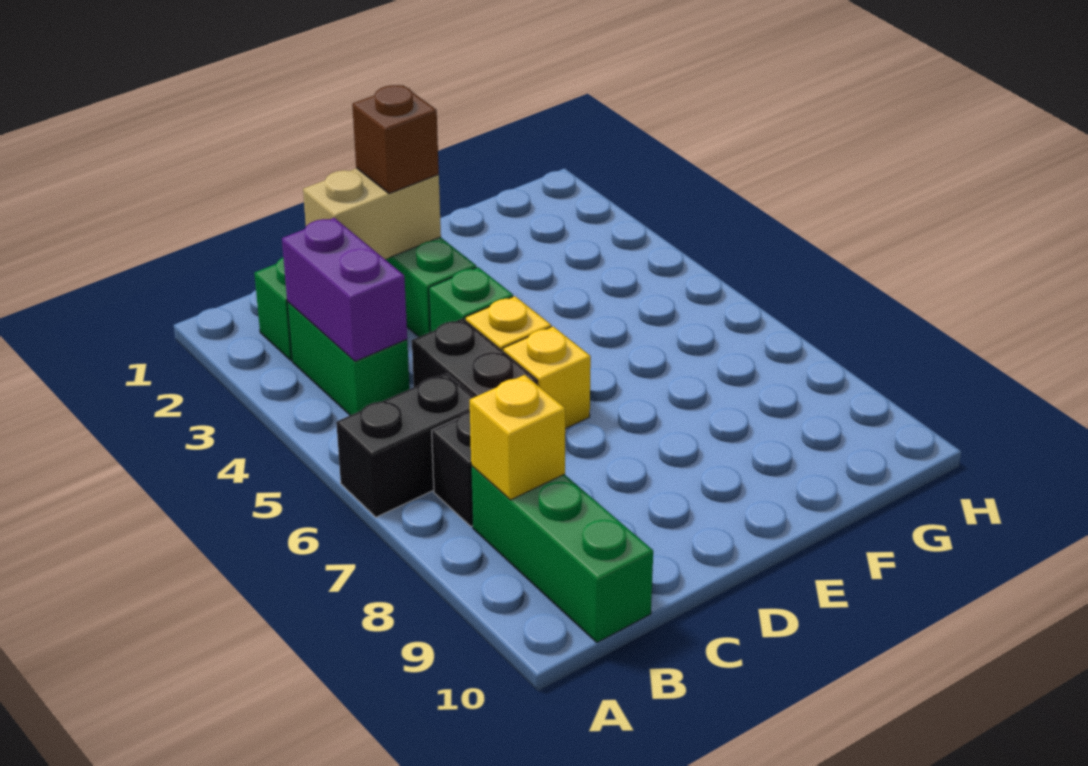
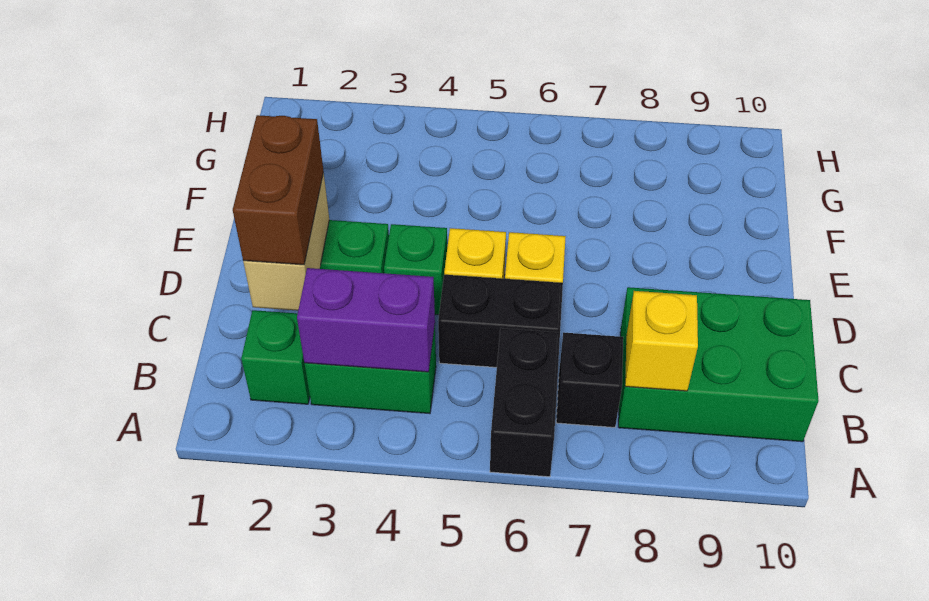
green 1x3 brick [471,466,653,642] -> green 2x3 brick [618,287,819,442]
brown 1x1 brick [352,85,439,193] -> brown 1x2 brick [233,115,323,265]

